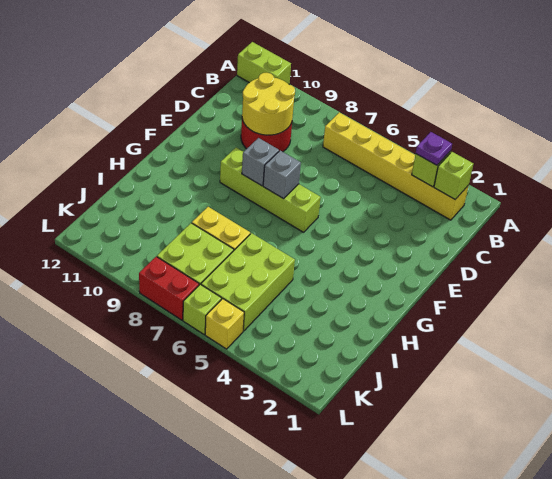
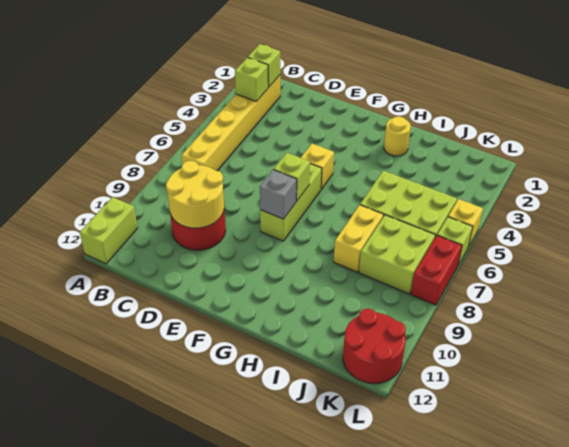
purple 1x1 plate [416,132,452,165] -> none
none -> yellow 1x1 brick [301,144,334,189]
lime 1x4 brick [220,147,321,232] -> lime 1x3 brick [260,164,322,241]
grey 1x1 brick [263,151,301,199] -> lime 1x1 brick [274,153,310,201]
none -> yellow 1x1 round brick [384,116,411,156]
none -> red 2x2 round brick [343,309,406,383]

